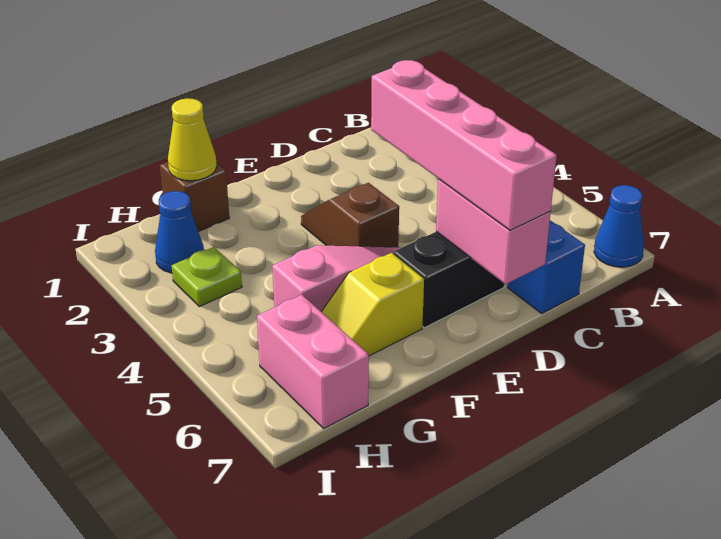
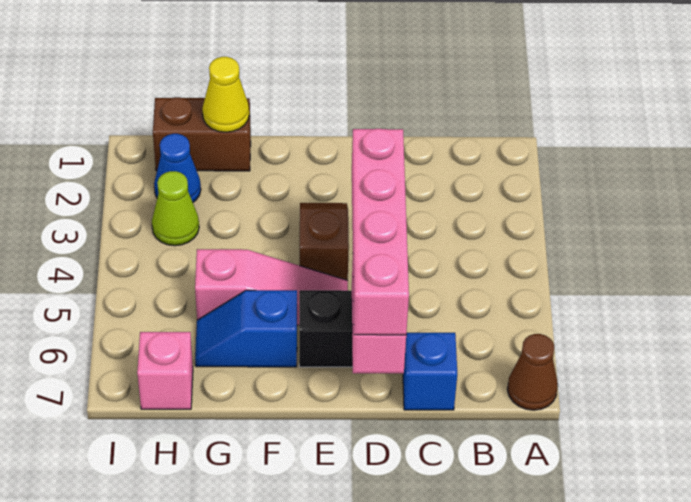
blue 1x1 cone [594,185,644,267] -> brown 1x1 cone [507,334,558,410]
yellow 1x2 slope [322,253,424,356] -> blue 1x2 slope [195,290,297,367]
brown 1x1 brick [160,162,229,232] -> brown 1x2 brick [153,97,251,171]
lime 1x1 plate [172,247,242,307] -> lime 1x1 cone [152,171,199,246]
pink 1x2 brick [257,295,369,428] -> pink 1x1 brick [137,332,193,409]

